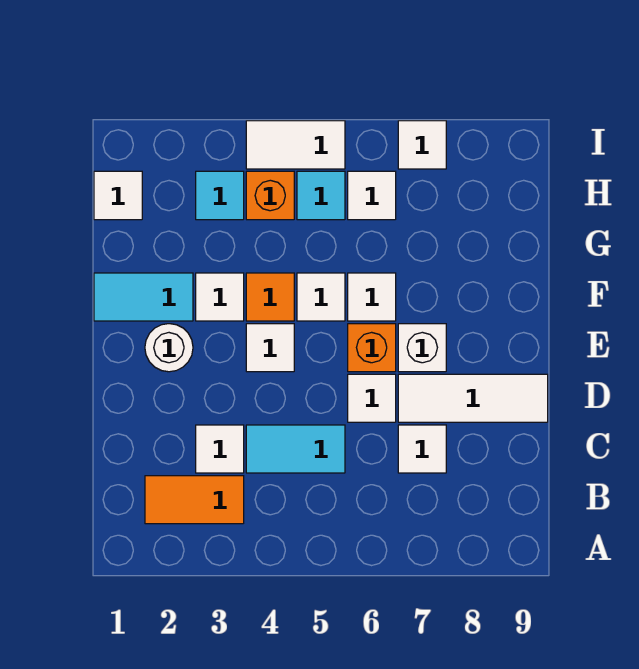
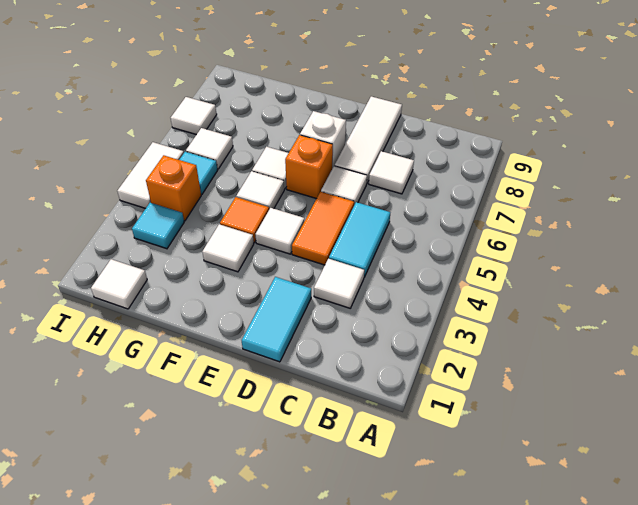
orange 1x2 tile [145,476,244,524] -> orange 1x2 tile moved to [292,192,354,265]
white 1x1 round brick [145,324,193,372] -> none
cyan 1x2 tile [94,273,193,321] -> cyan 1x2 tile moved to [242,277,311,362]

